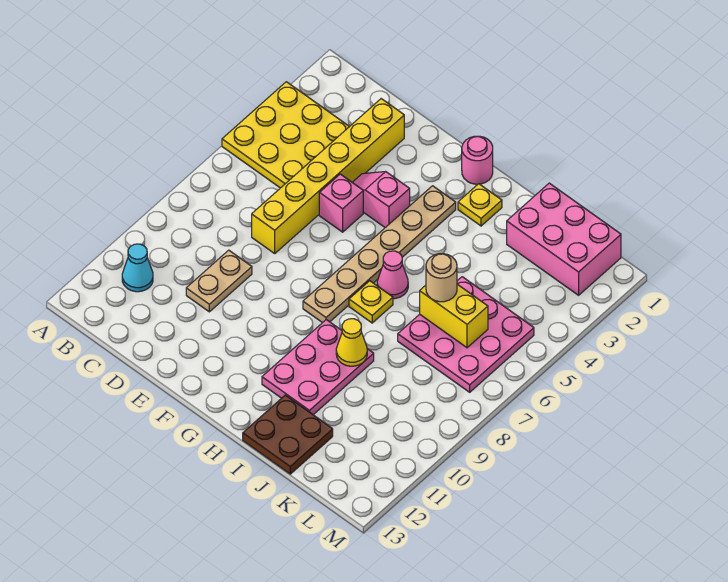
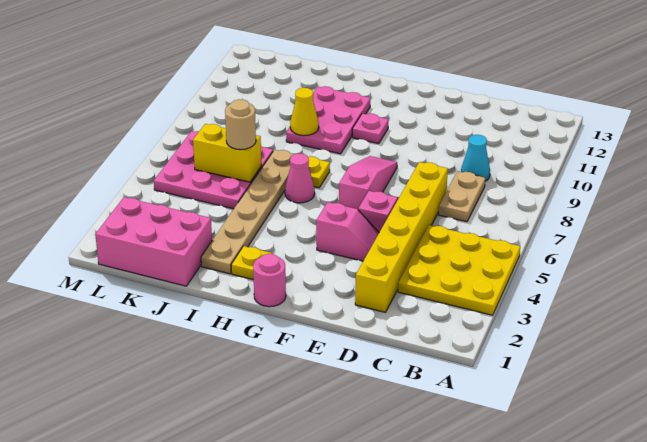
cyan 1x1 cone [122,244,153,292] -> cyan 1x1 cone moved to [461,135,490,181]
tan 1x2 plate [186,250,252,312] -> tan 1x2 plate moved to [439,171,485,222]
none -> pink 1x3 slope [339,156,397,209]
tan 1x6 plate [303,186,456,323] -> tan 1x6 plate moved to [201,150,294,274]
none -> pink 1x1 plate [352,113,388,144]
brown 2x2 plate [243,395,333,474] -> none

